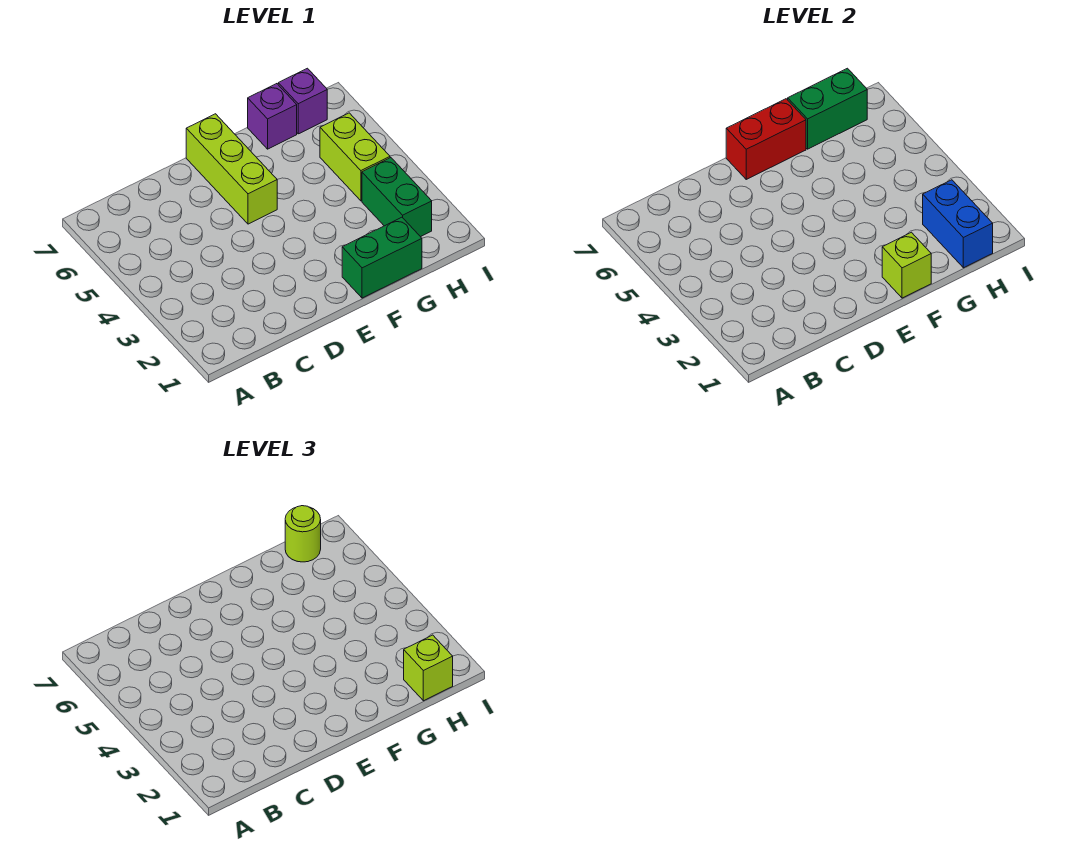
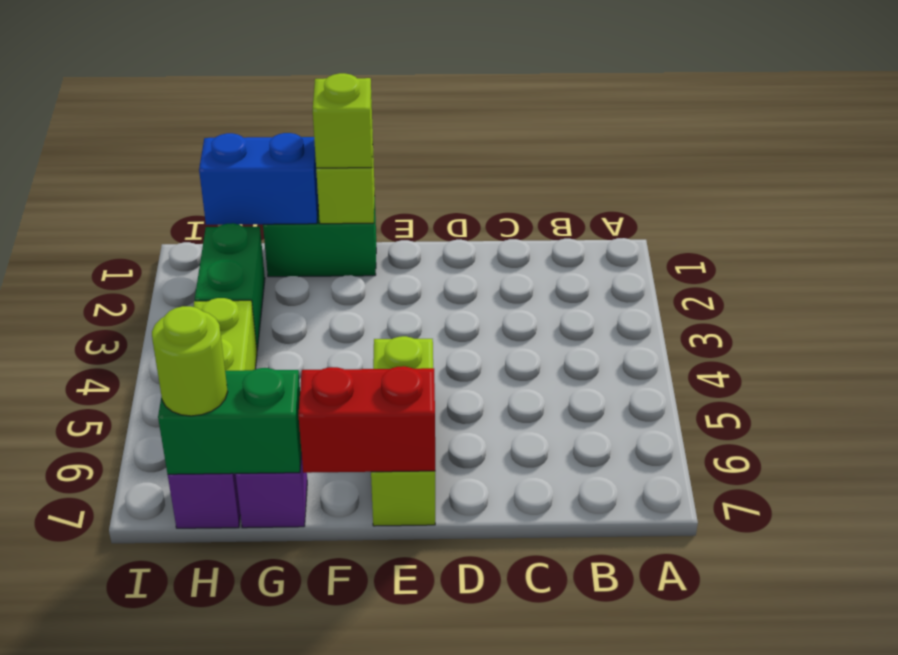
blue 1x2 brick [923,180,993,268] -> blue 1x2 brick turned to [199,133,318,225]
lime 1x1 brick [404,635,453,701] -> lime 1x1 brick moved to [313,73,373,168]

